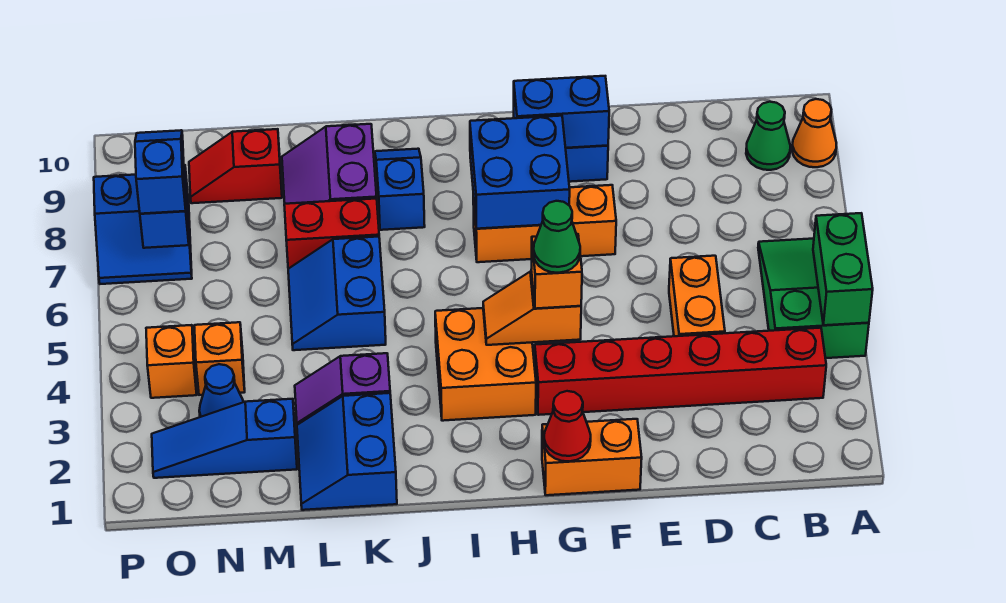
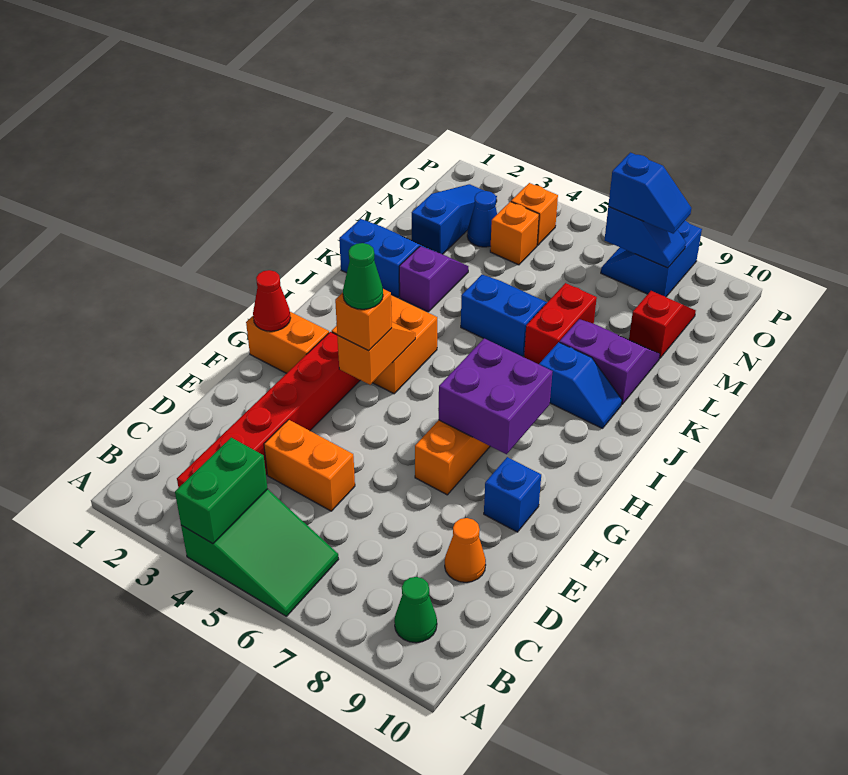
green 1x2 brick [813,213,873,325] -> green 1x2 brick turned to [175,438,267,544]
orange 1x1 cone [792,99,836,167] -> orange 1x1 cone moved to [445,518,486,582]
orange 1x2 brick [542,419,642,495] -> orange 1x2 brick turned to [246,312,329,373]
blue 1x2 brick [514,76,609,148] -> none
blue 2x2 brick [470,116,570,229] -> purple 2x2 brick [439,338,553,454]

